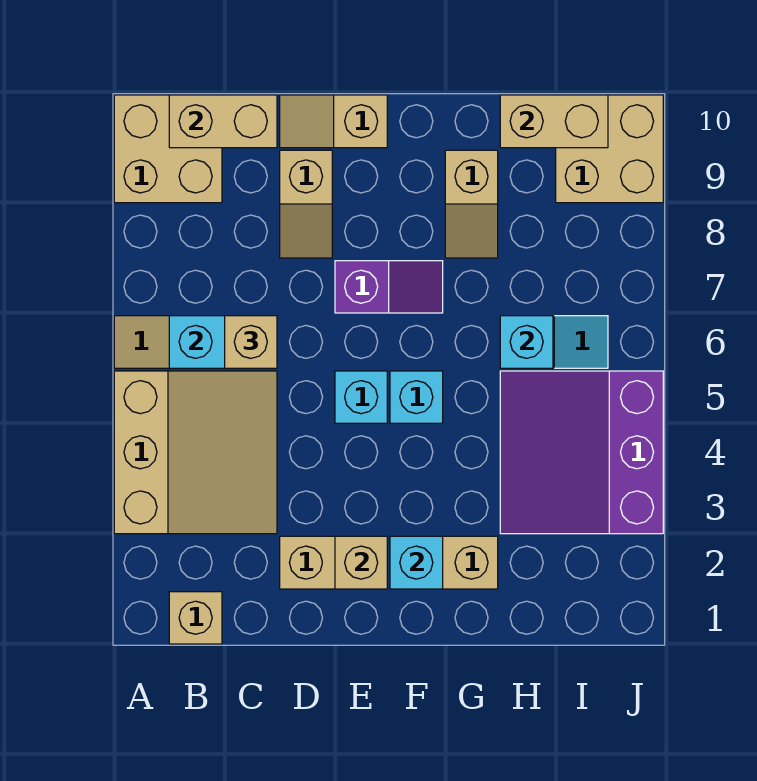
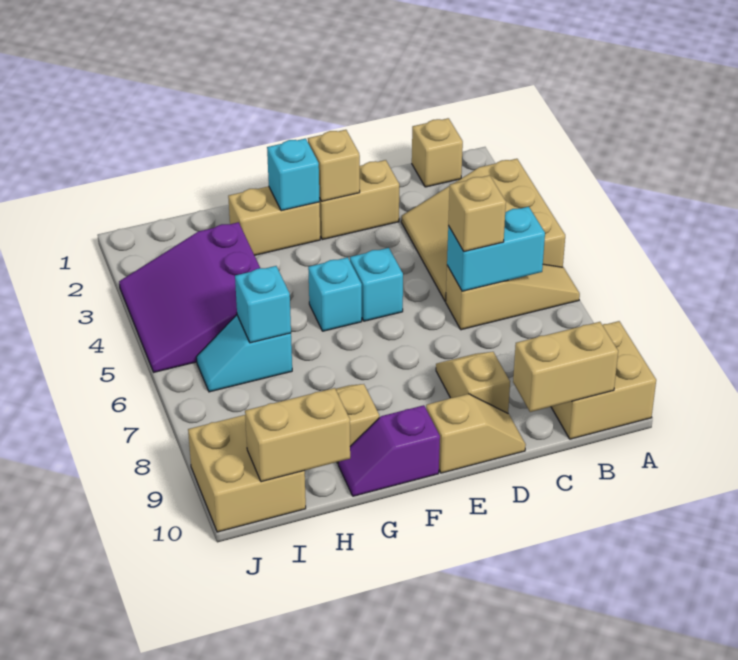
purple 1x2 slope [335,261,443,313] -> purple 1x2 slope moved to [338,405,440,496]
purple 3x3 slope [500,371,663,534] -> purple 3x3 slope turned to [119,222,260,372]

